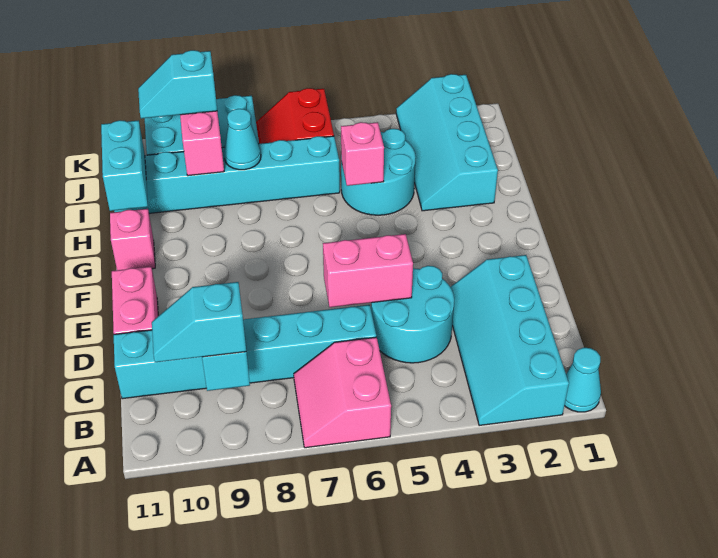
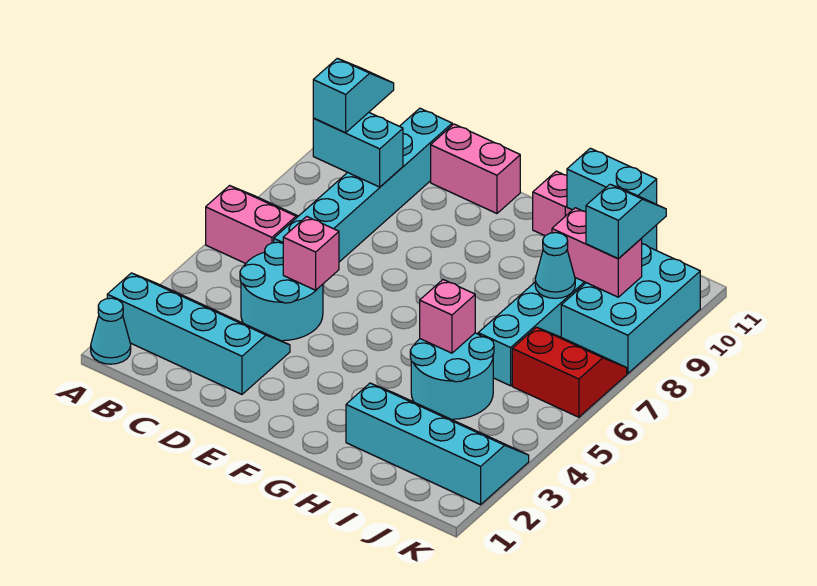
pink 1x2 brick [323,234,413,307] -> pink 1x1 brick [283,216,339,290]

